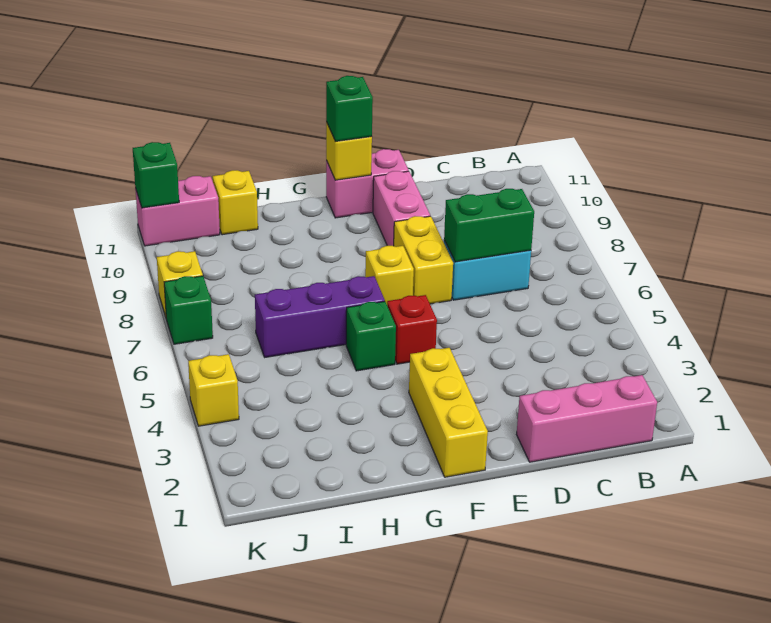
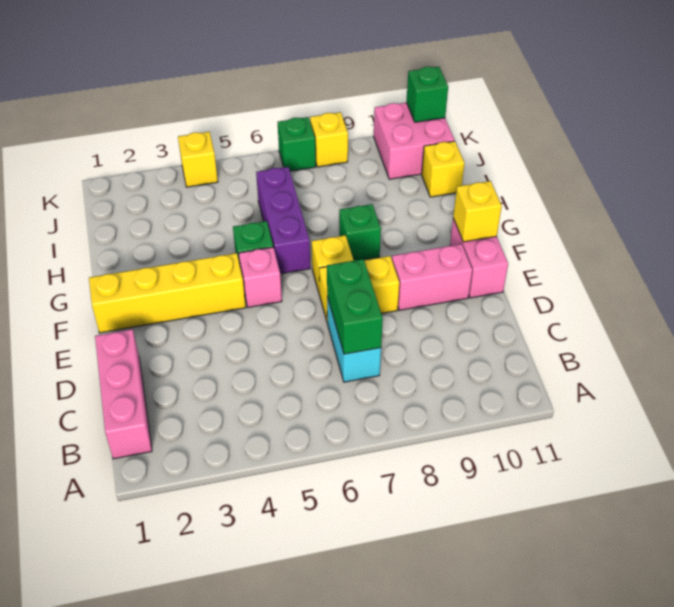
yellow 1x3 brick [409,348,488,477] -> yellow 1x4 brick [89,253,246,333]
red 1x1 brick [387,295,437,364] -> pink 1x1 brick [239,247,282,307]
green 1x1 brick [326,76,373,141] -> green 1x1 brick moved to [339,204,381,261]
pink 1x2 brick [135,176,220,246] -> pink 2x2 brick [374,103,455,179]

